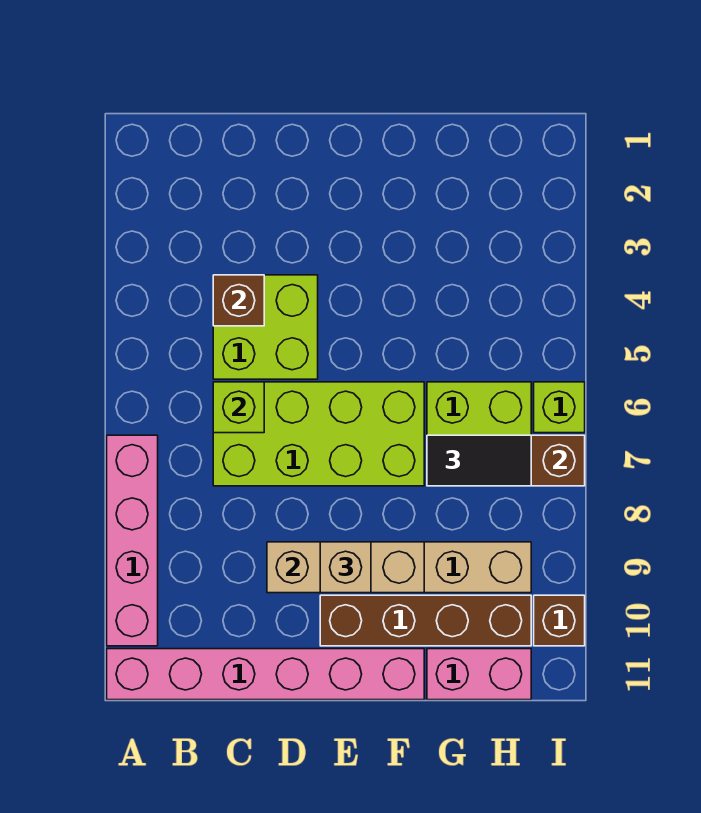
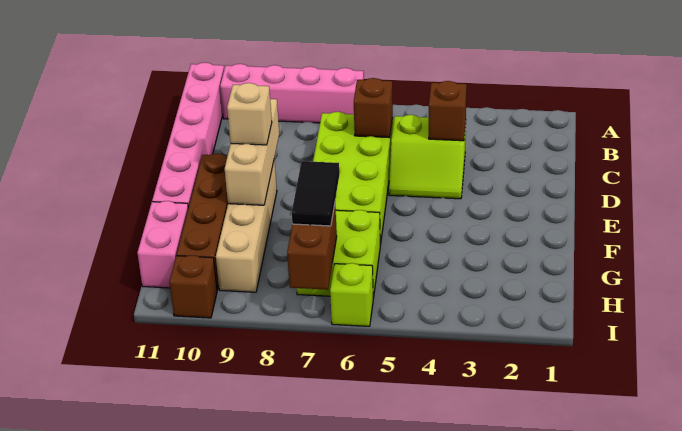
lime 2x2 brick [213,275,318,379] -> lime 2x2 slope [389,115,466,199]
lime 1x1 brick [213,382,264,433] -> brown 1x1 brick [354,78,393,138]

